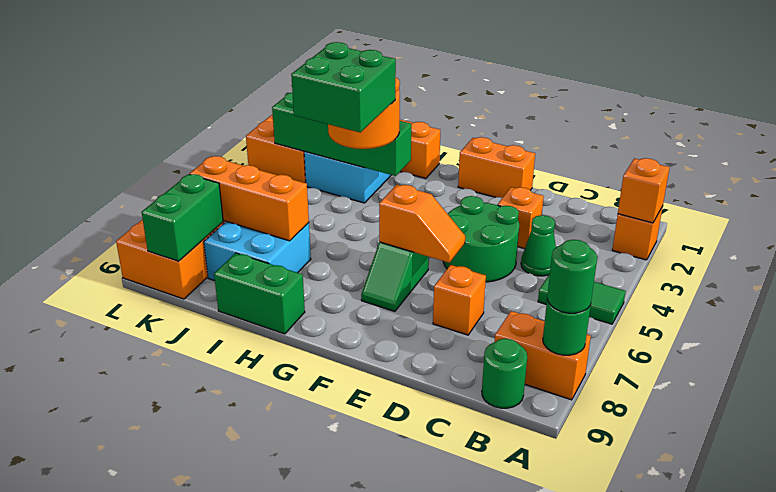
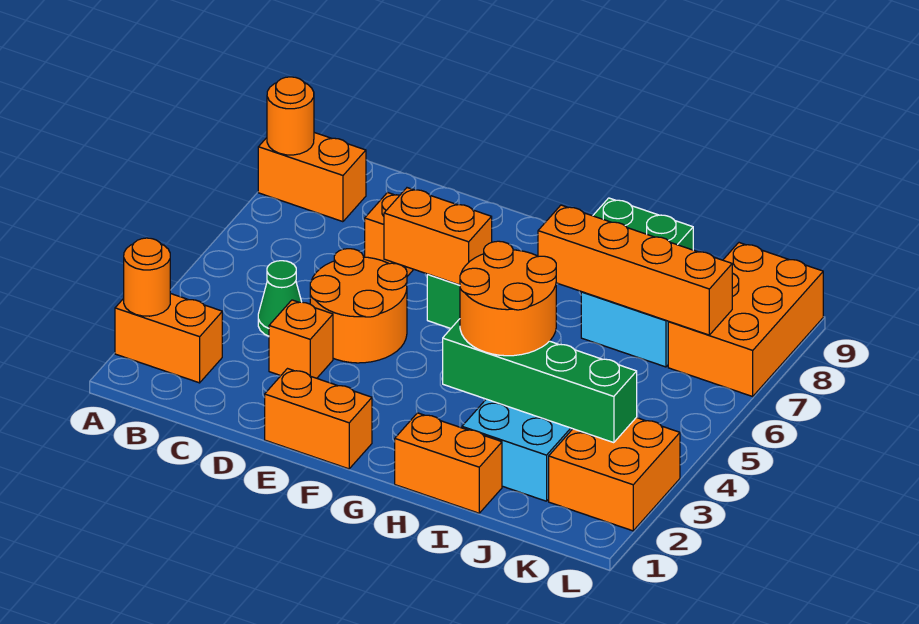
orange 1x1 brick [612,207,663,260] -> orange 1x2 brick [115,293,222,383]
orange 1x1 brick [618,158,670,223] -> orange 1x1 round brick [124,238,170,316]
green 1x2 tile [538,274,626,324] -> none
green 1x1 round brick [543,299,591,355] -> orange 1x1 round brick [267,77,314,155]
green 1x1 round brick [547,240,597,313] -> none
green 1x1 round brick [482,338,527,408] -> none
green 2x2 round brick [443,196,519,282] -> orange 2x2 round brick [310,249,407,363]
orange 1x2 slope [379,185,465,263] -> orange 1x2 brick [384,188,492,285]
green 2x2 brick [291,42,396,132] -> none
orange 1x3 brick [190,156,309,241] -> orange 1x4 brick [538,205,732,335]
green 1x2 brick [142,174,223,261] -> none

